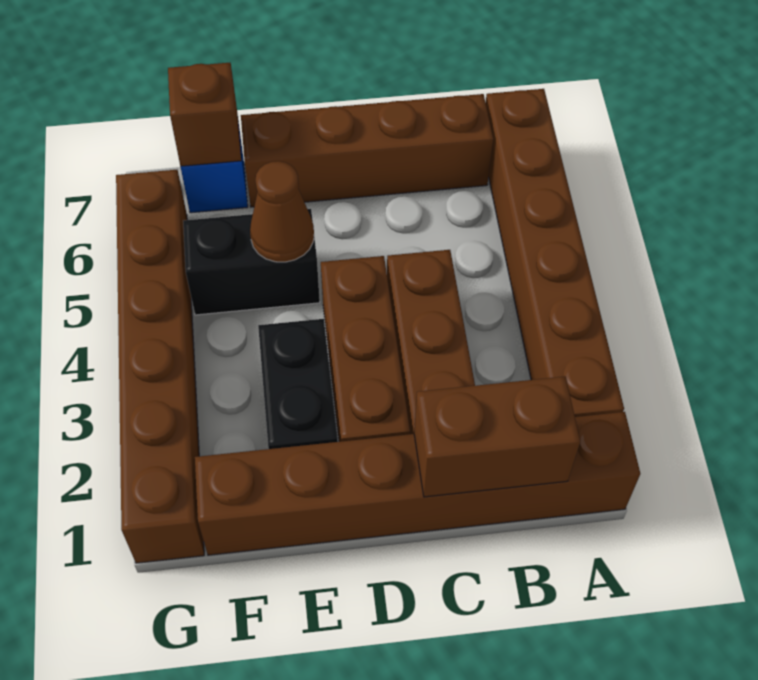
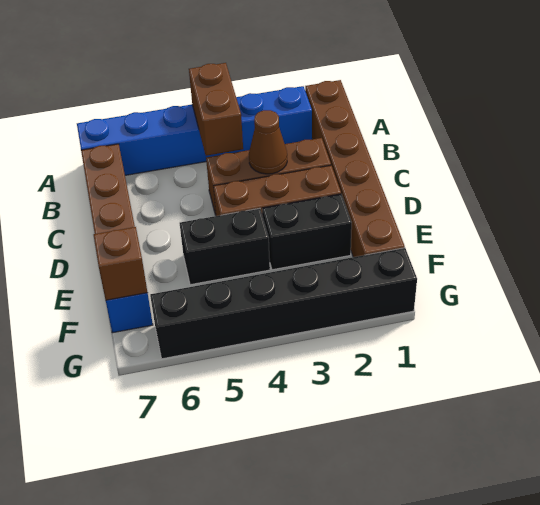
brown 1x6 brick [486,89,624,417] -> blue 1x6 brick [77,86,312,175]
brown 1x2 brick [414,376,580,497] -> brown 1x2 brick moved to [189,63,243,156]
black 1x2 brick [183,209,320,315] -> black 1x2 brick turned to [180,208,270,285]
brown 1x1 cone [250,161,314,262] -> brown 1x1 cone moved to [249,110,287,174]
brown 1x6 brick [116,170,204,563] -> black 1x6 brick [150,248,417,359]

